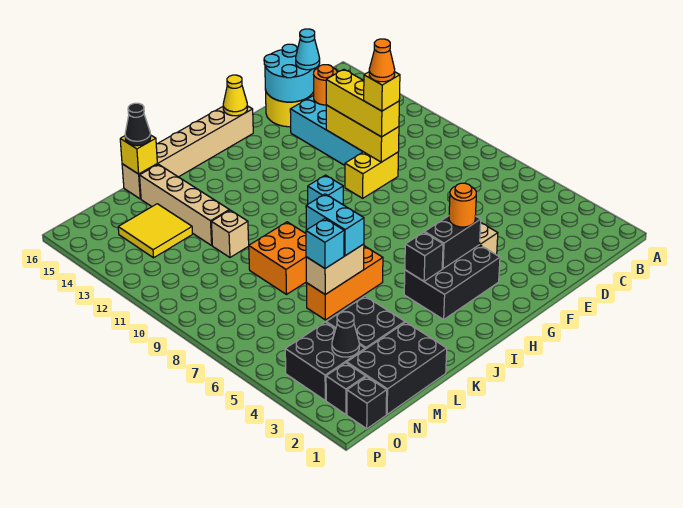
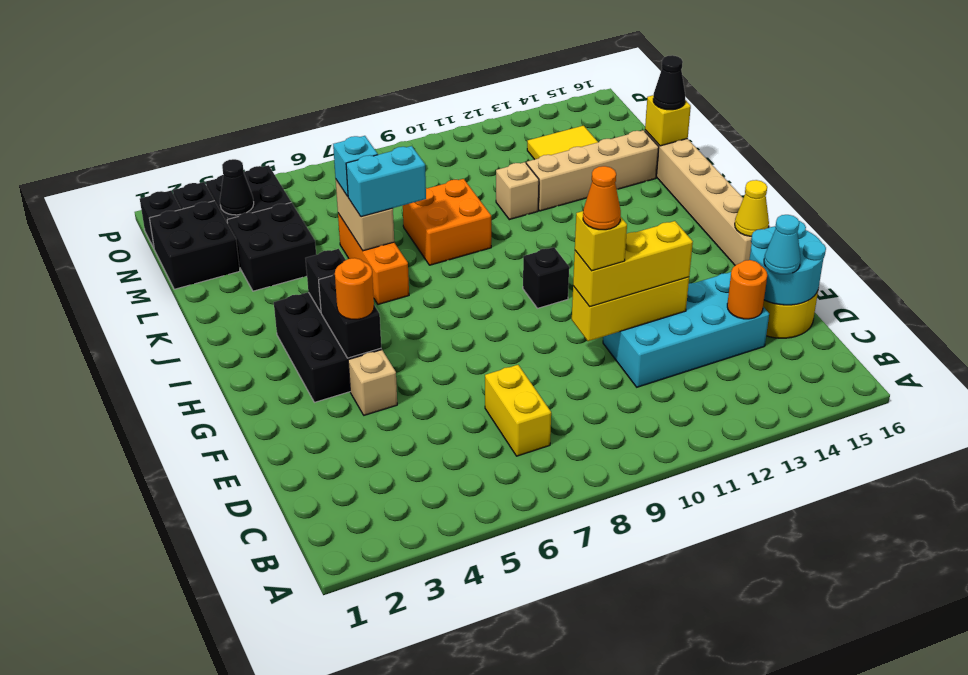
yellow 1x2 brick [345,152,398,198] -> yellow 1x2 brick moved to [485,365,551,456]
cyan 1x1 brick [308,175,343,205] -> black 1x1 brick [523,247,569,308]
black 2x3 brick [347,322,447,414] -> black 2x2 brick [149,201,240,289]

